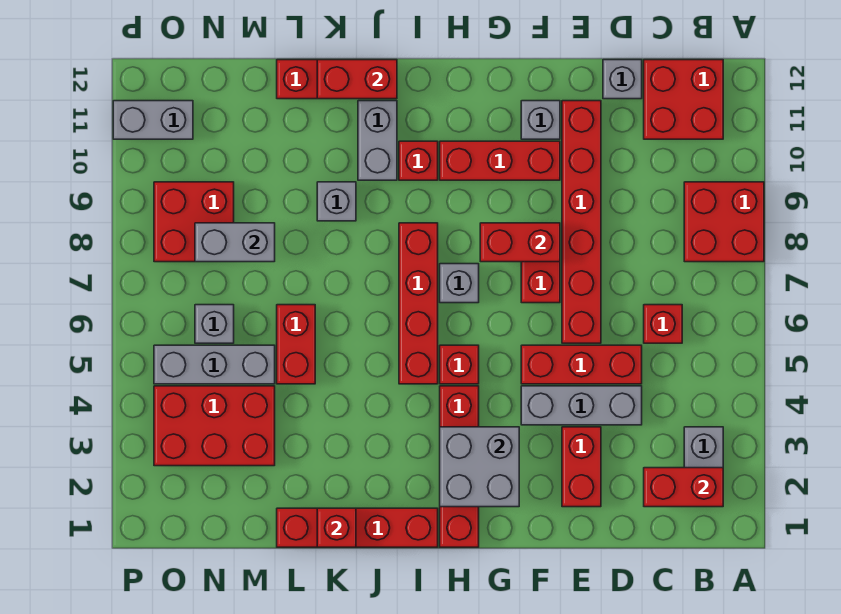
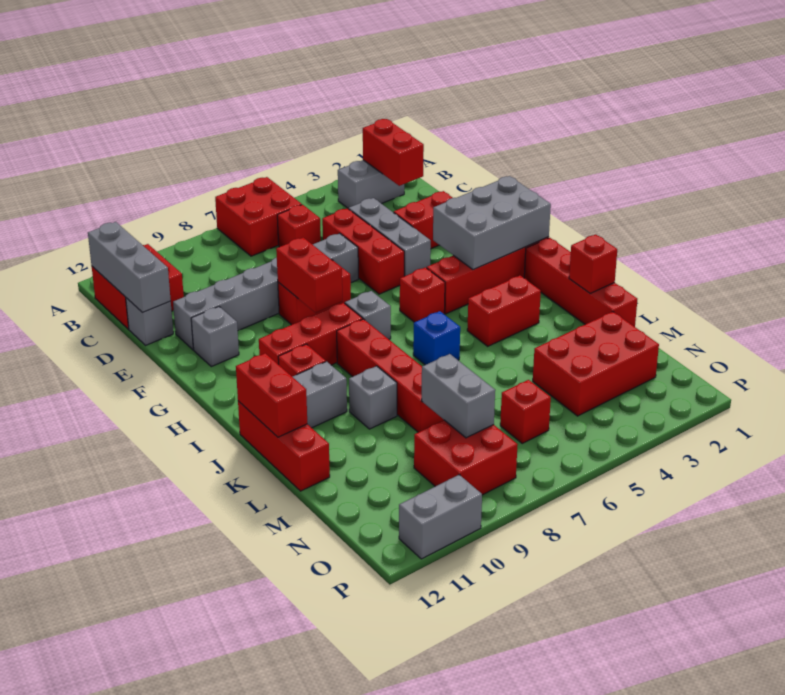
red 2x2 brick [684,182,764,262] -> red 2x2 brick moved to [215,177,302,256]
red 1x6 brick [562,101,601,343] -> grey 1x6 brick [173,233,358,350]
red 1x3 brick [440,141,560,180] -> red 1x3 brick turned to [259,303,363,365]
grey 2x2 brick [440,427,519,507] -> grey 2x3 brick [433,176,551,270]
red 1x4 brick [399,223,438,384] -> red 1x4 brick turned to [337,319,444,432]
none -> blue 1x1 brick [413,311,460,365]
red 1x2 brick [277,305,315,384] -> red 1x2 brick moved to [467,276,541,346]
red 2x3 brick [154,386,275,466] -> red 2x3 brick turned to [533,312,659,416]
grey 1x3 brick [154,345,275,384] -> grey 1x3 brick moved to [88,222,171,313]
grey 1x1 brick [195,305,234,343] -> red 1x1 brick [500,380,551,443]
grey 1x2 brick [113,101,193,139] -> grey 1x2 brick turned to [399,475,482,559]

